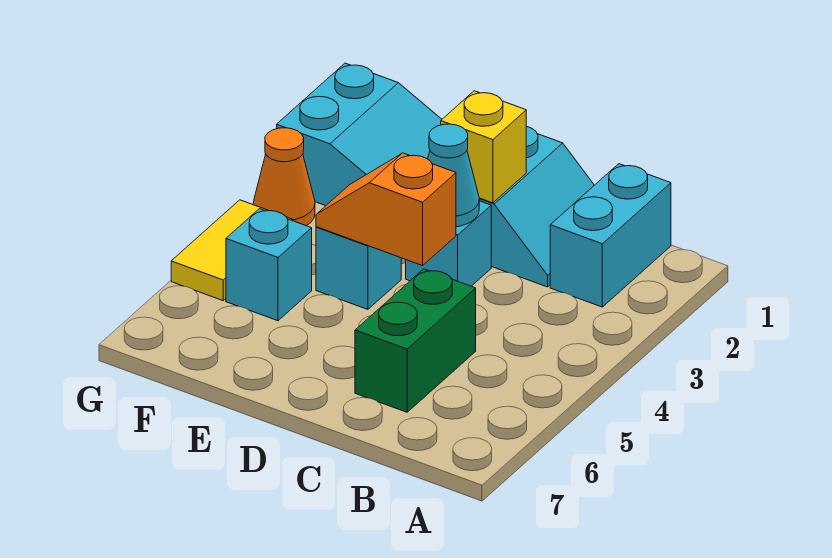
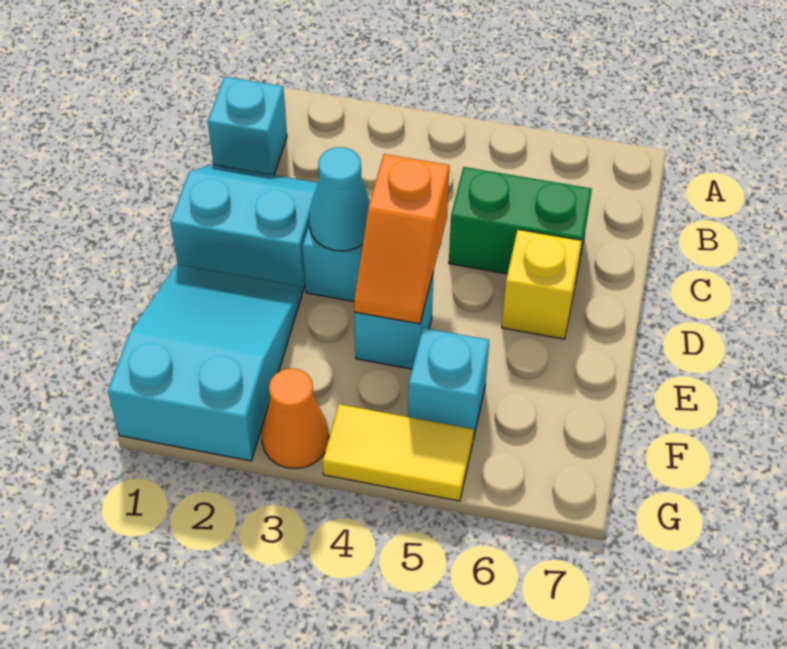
cyan 1x2 brick [550,164,671,307] -> cyan 1x1 brick [208,77,287,175]
yellow 1x1 brick [441,91,526,203] -> yellow 1x1 brick moved to [502,230,582,339]

